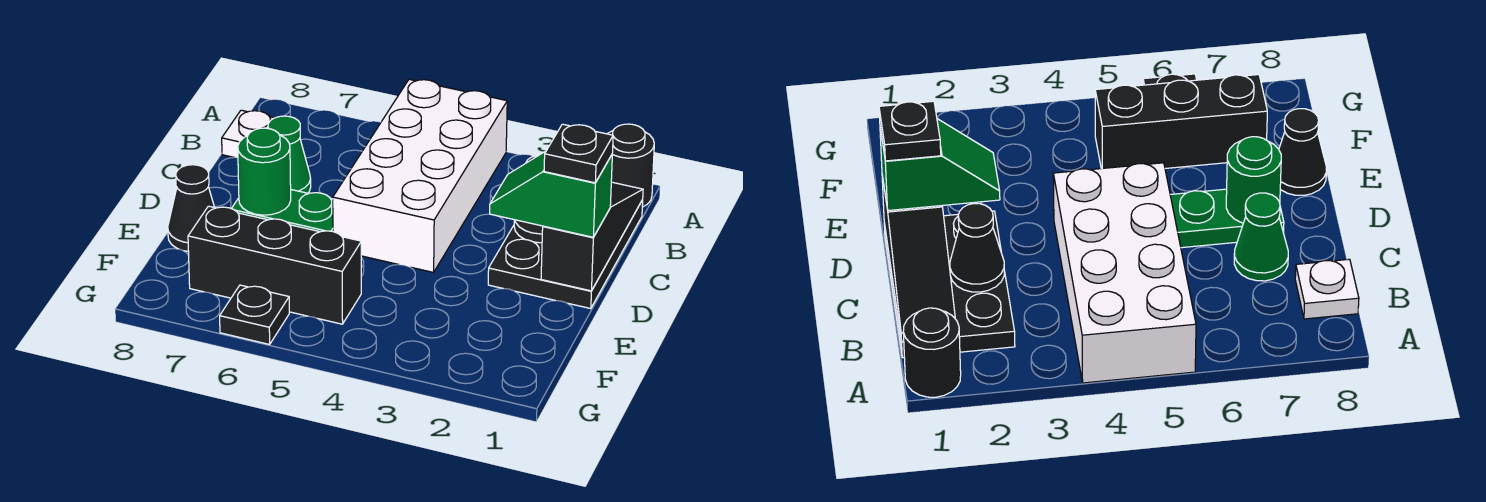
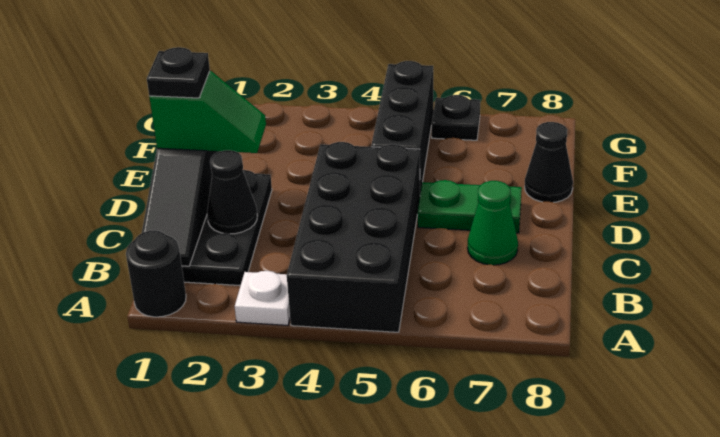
white 2x4 brick [333,79,507,272] -> black 2x4 brick [287,142,420,332]
white 1x1 plate [222,110,274,158] -> white 1x1 plate moved to [235,271,290,325]
green 1x1 round brick [238,128,291,215] -> none
black 1x3 brick [188,206,361,324] -> black 1x3 brick turned to [371,61,434,194]

